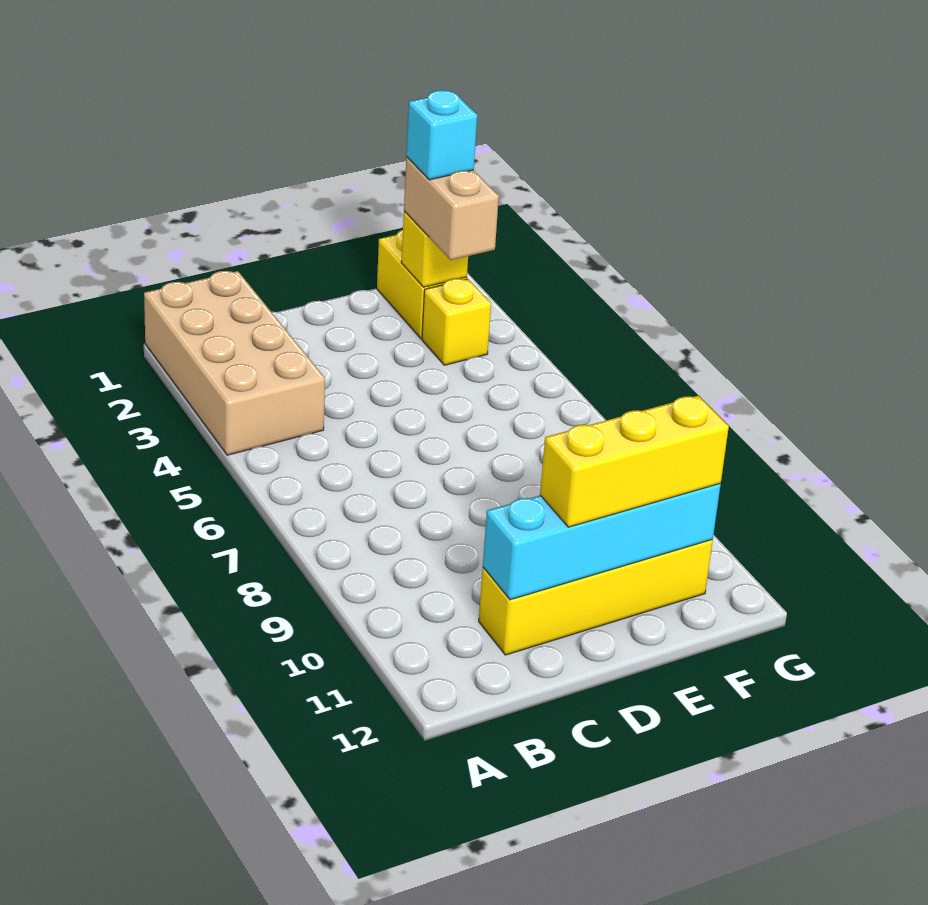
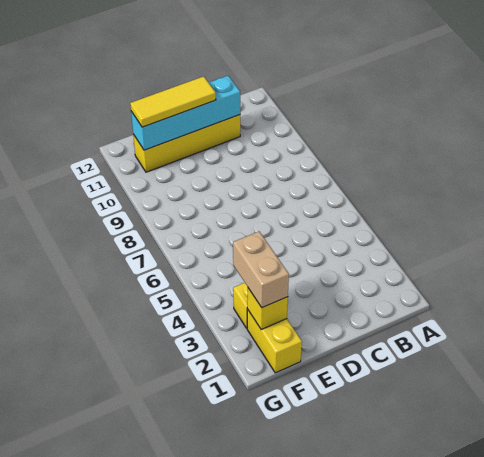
tan 2x4 brick [144,271,325,455] -> none
yellow 1x3 brick [540,396,729,527] -> yellow 1x3 tile [130,76,216,127]
cyan 1x1 brick [406,90,477,180] -> none

